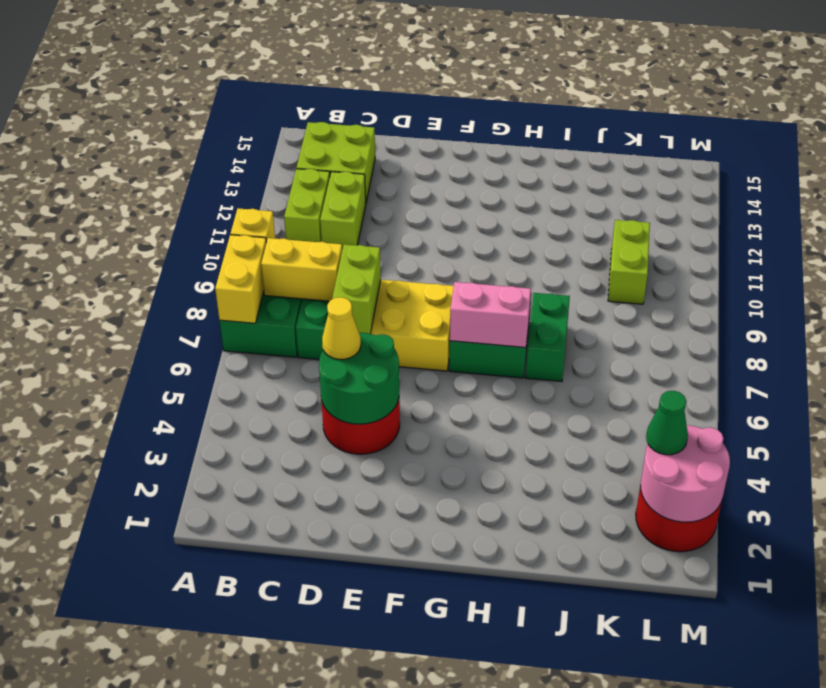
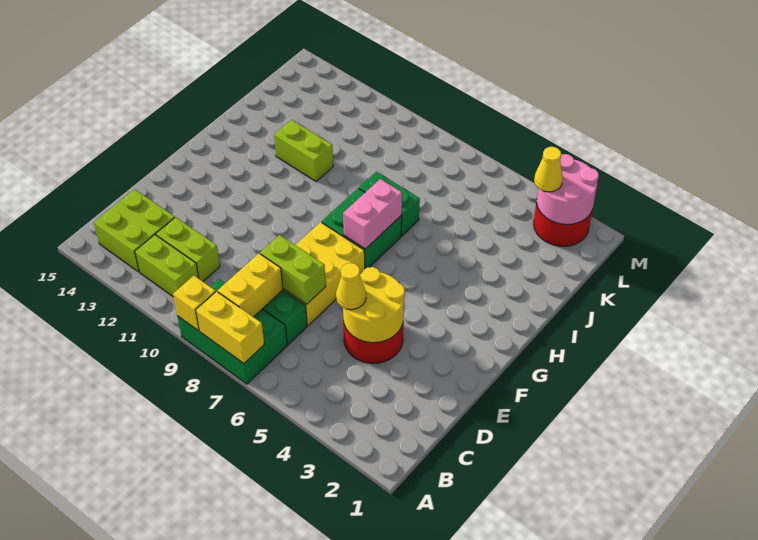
green 2x2 round brick [319,333,399,424] -> yellow 2x2 round brick [343,267,405,343]
lime 1x2 brick [608,220,650,304] -> lime 1x2 brick moved to [274,120,333,182]
green 1x1 cone [646,391,688,455] -> yellow 1x1 cone [534,147,563,192]

